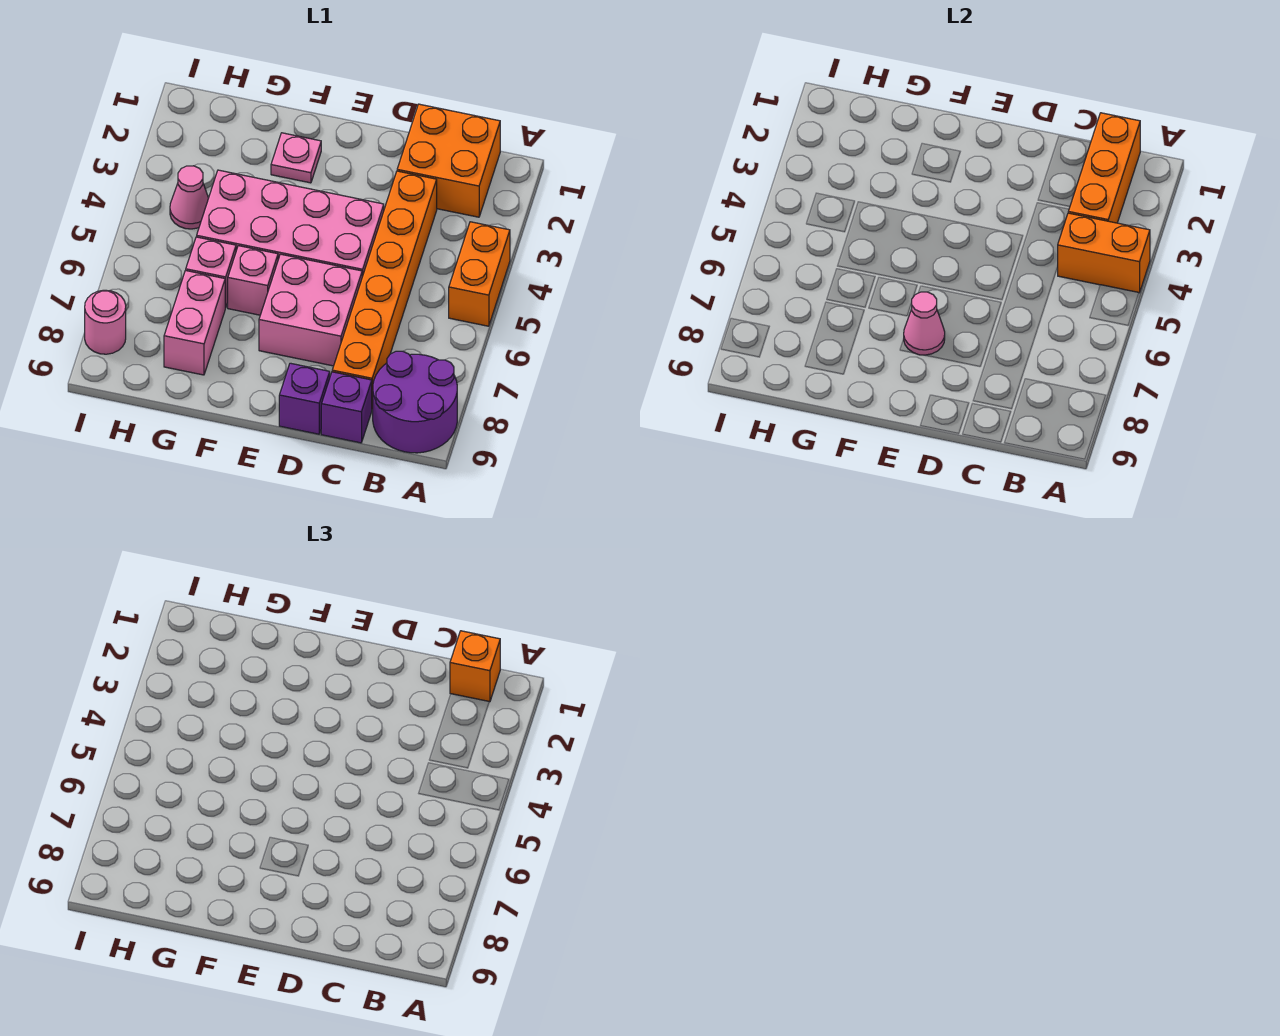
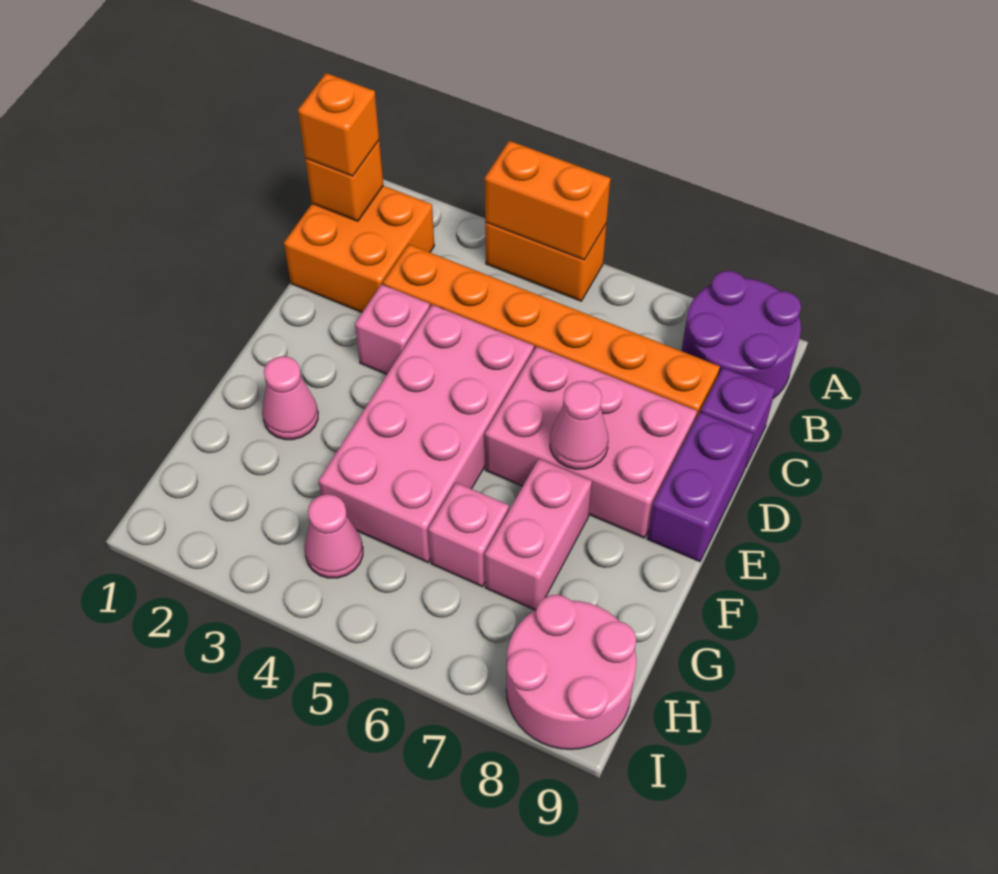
orange 1x2 brick [1058,213,1150,293] -> orange 1x2 brick turned to [485,141,610,260]
orange 1x3 brick [1068,113,1140,223] -> orange 1x1 brick [305,141,383,221]
pink 2x2 brick [259,254,362,366] -> pink 2x3 brick [485,347,697,538]
purple 1x1 brick [279,363,330,434] -> purple 1x2 brick [647,412,753,562]
pink 1x1 plate [271,133,321,183] -> pink 1x1 cone [262,356,318,440]
pink 1x1 brick [228,246,278,315] -> pink 1x1 brick moved to [355,284,430,374]
pink 1x2 brick [164,270,225,375] -> pink 1x2 brick turned to [485,459,592,610]
pink 1x1 round brick [85,290,126,354] -> pink 2x2 round brick [506,595,636,749]

